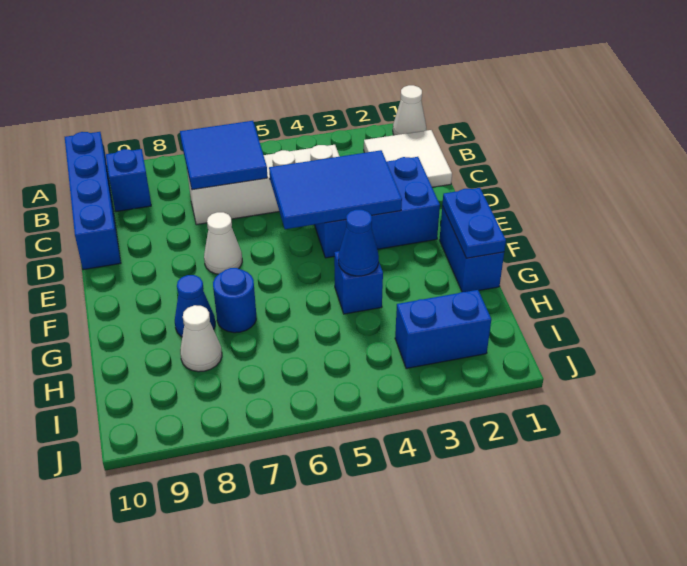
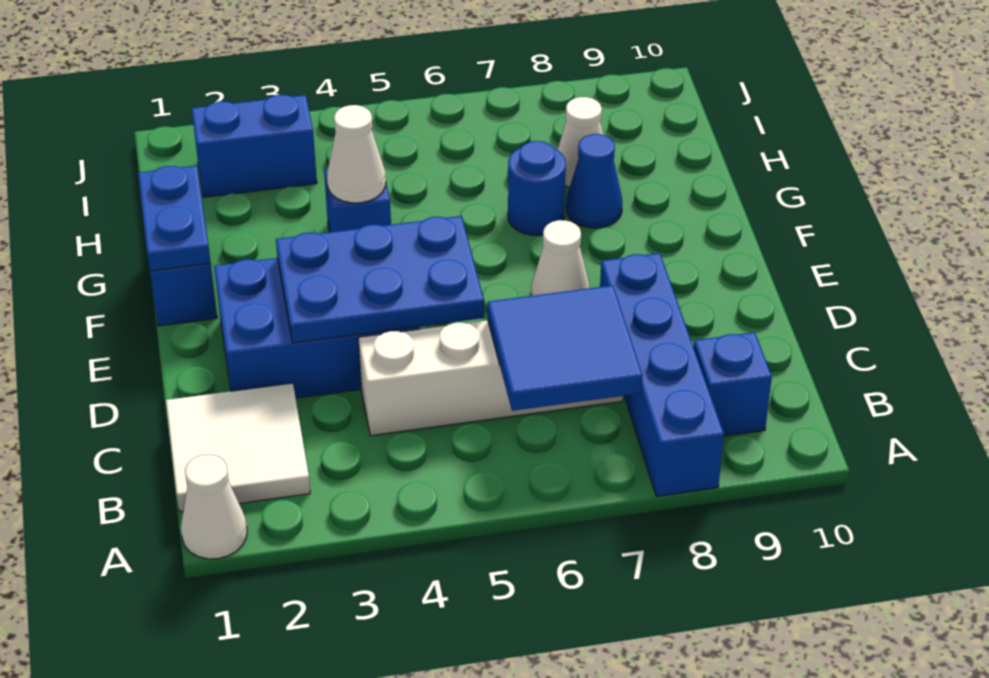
blue 1x4 brick [65,132,121,270] -> blue 1x4 brick moved to [600,253,724,496]
blue 2x3 tile [269,150,402,229] -> blue 2x3 plate [276,216,484,343]
blue 1x1 cone [338,210,379,276] -> white 1x1 cone [327,105,386,203]

